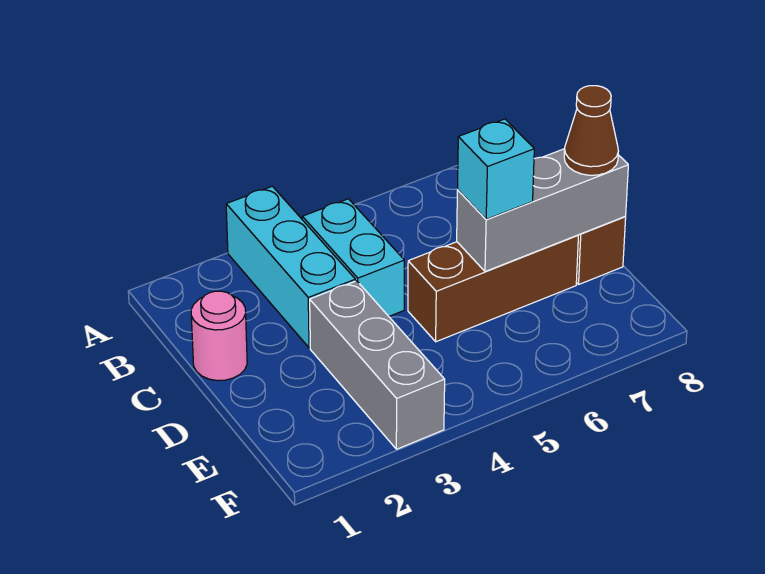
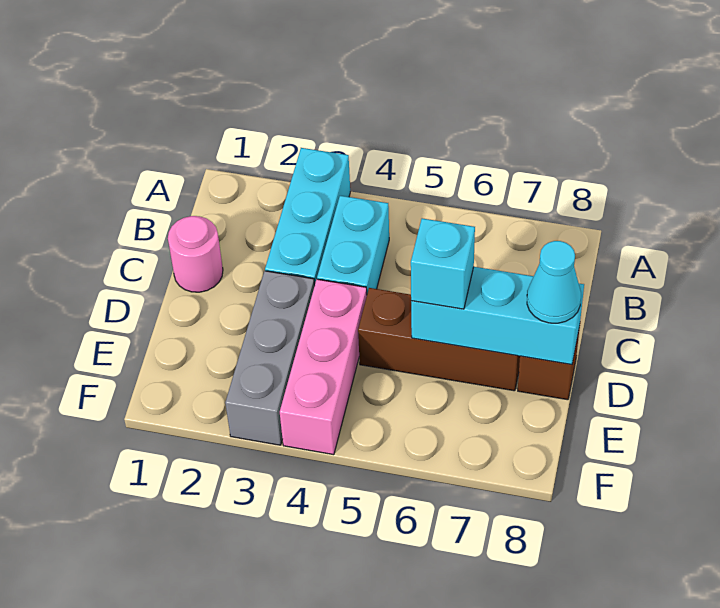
none -> pink 1x3 brick [280,279,367,455]
grey 1x3 brick [457,149,628,272] -> cyan 1x3 brick [411,267,584,364]
brown 1x1 cone [564,86,618,175] -> cyan 1x1 cone [527,241,581,323]

